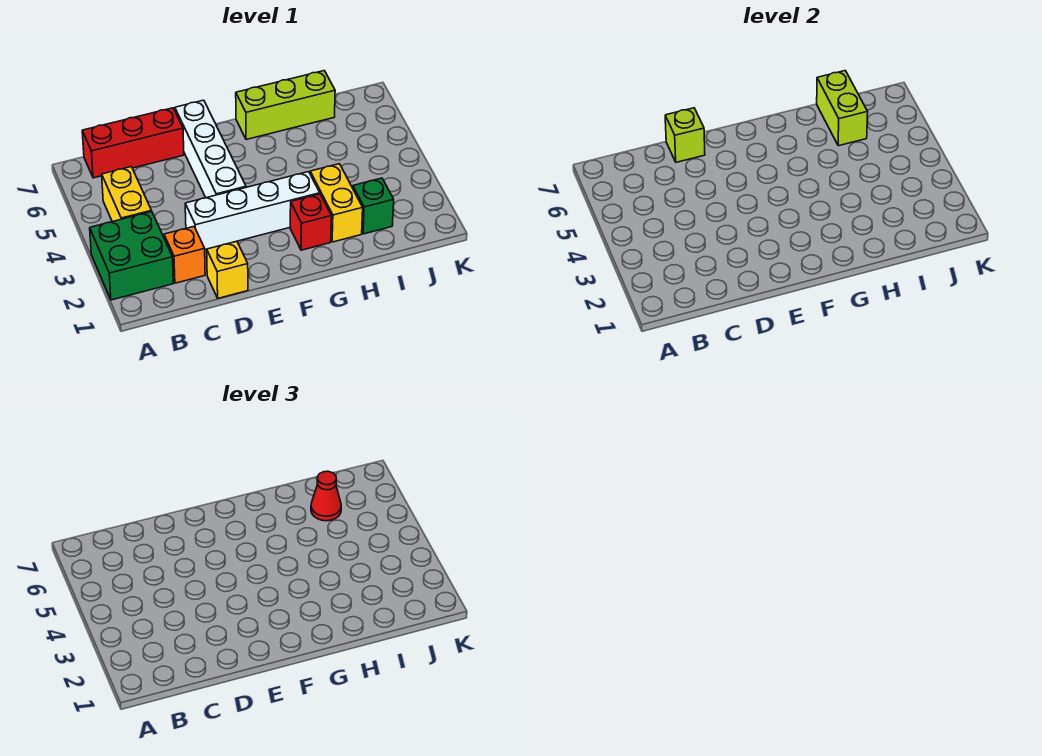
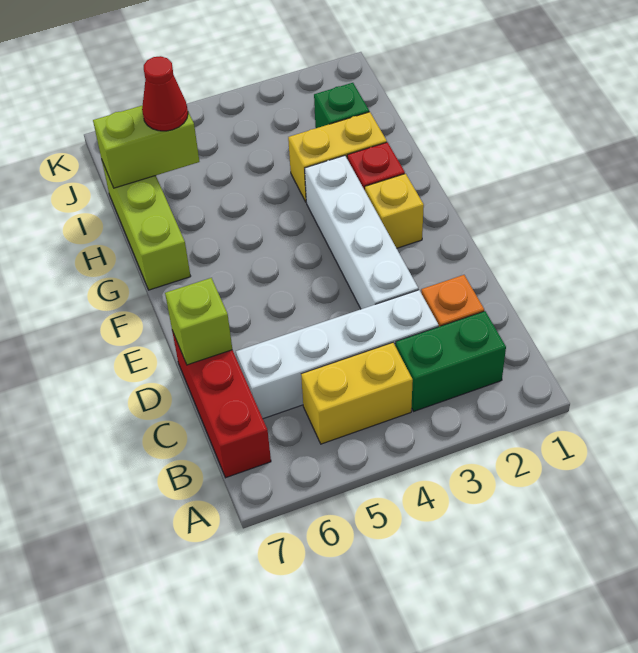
green 2x2 brick [90,212,173,300] -> green 1x2 brick [395,311,506,411]
yellow 1x1 brick [207,241,248,298] -> yellow 1x1 brick moved to [365,174,424,248]
white 1x4 brick [175,100,246,198] -> white 1x4 brick moved to [236,290,439,419]

